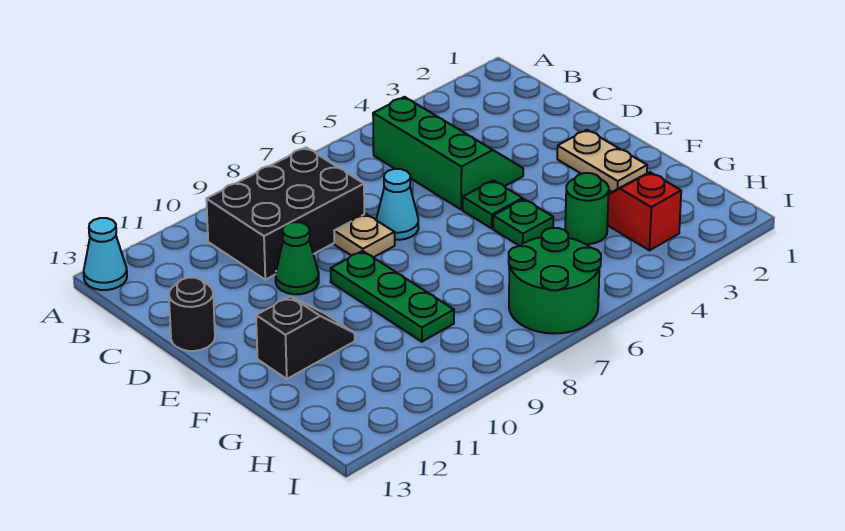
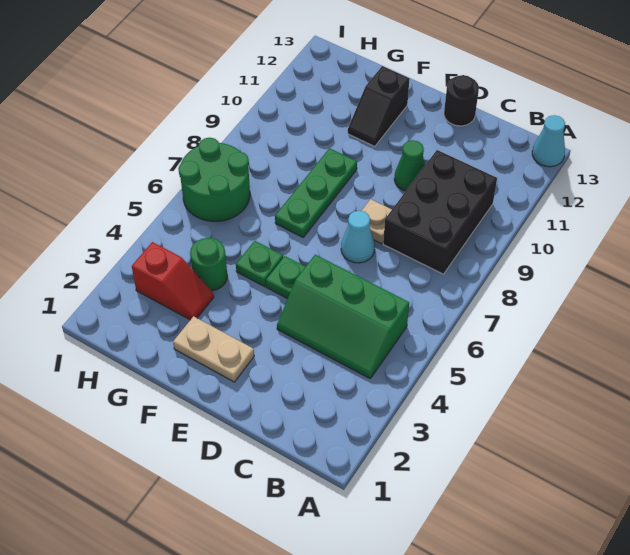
green 1x3 plate [331,251,454,342] -> green 1x3 plate turned to [275,148,357,237]

